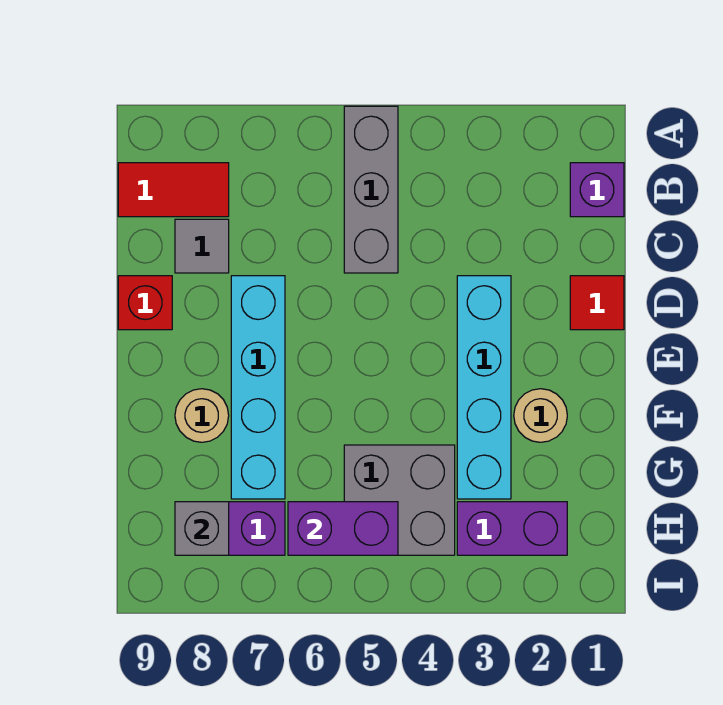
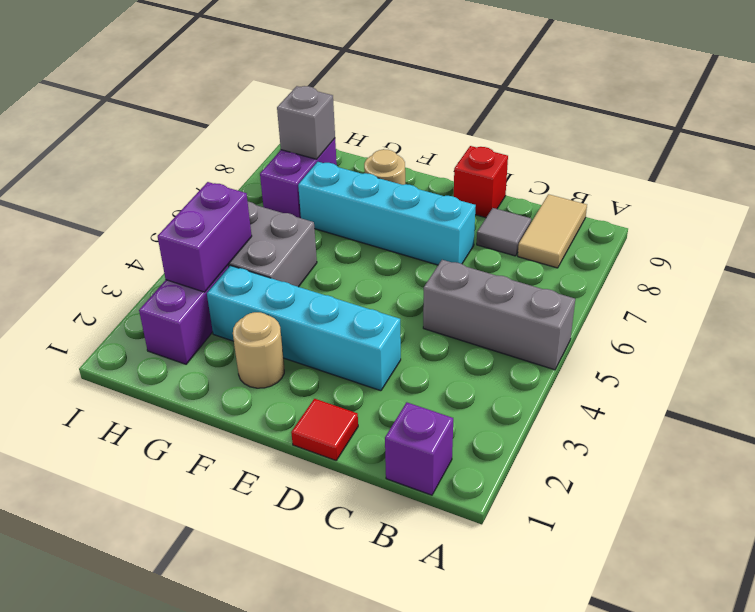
red 1x2 tile [118,163,229,217] -> tan 1x2 tile [518,194,587,268]
purple 1x2 brick [288,502,398,555] -> purple 1x2 brick moved to [158,182,252,292]

